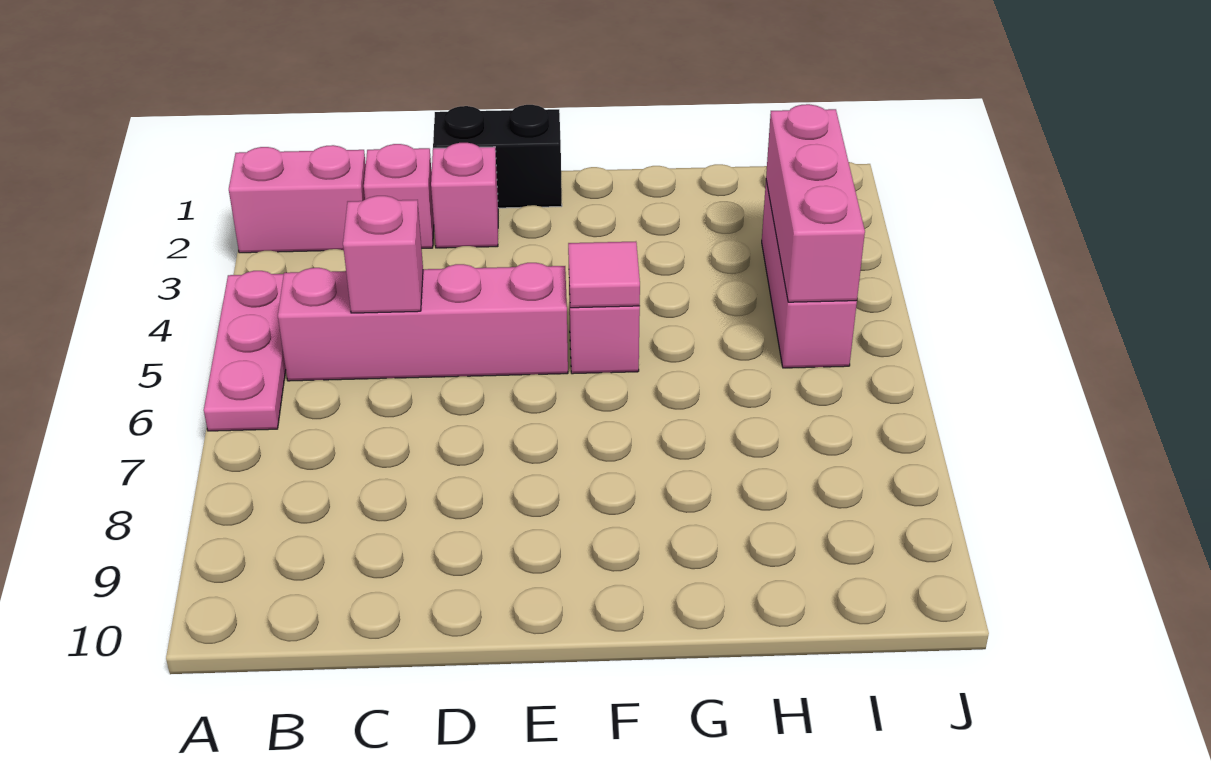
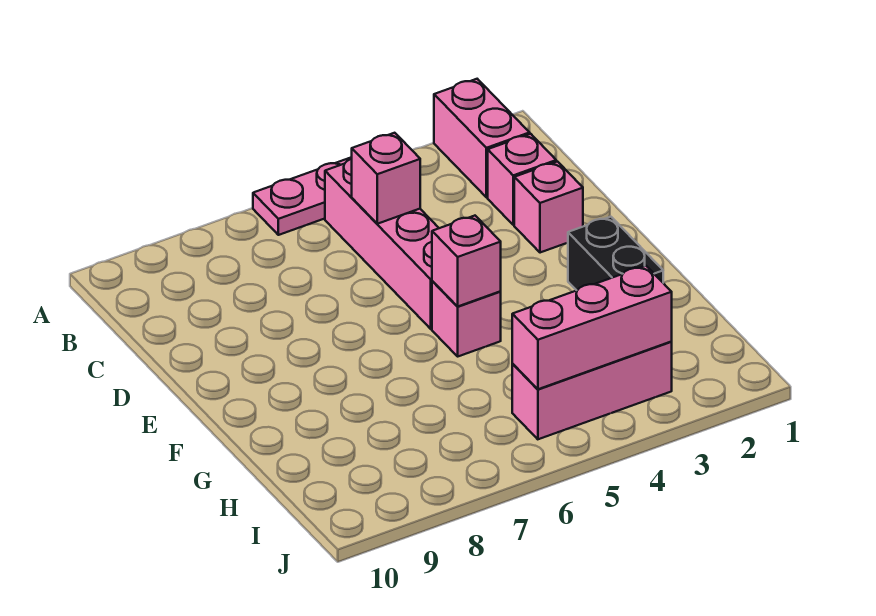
black 1x2 brick [433,105,562,208] -> black 1x2 brick moved to [568,217,663,290]
pink 1x1 tile [568,242,640,308] -> pink 1x1 brick [432,216,501,307]

